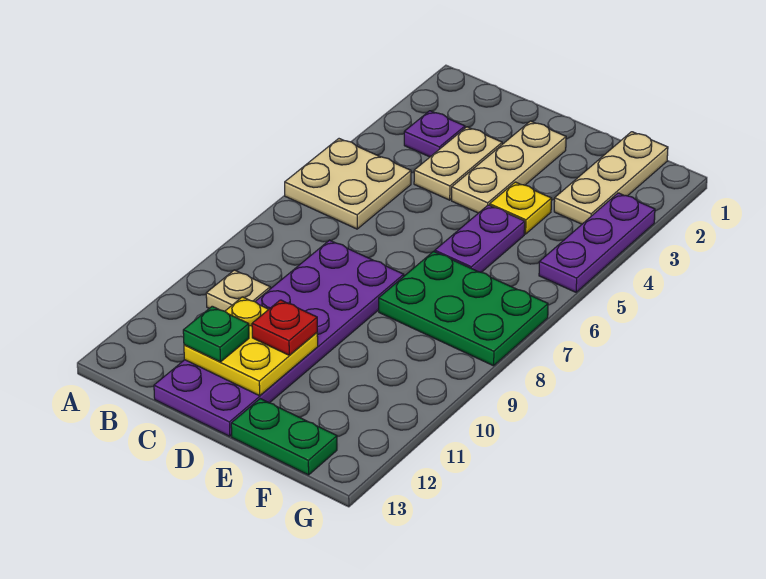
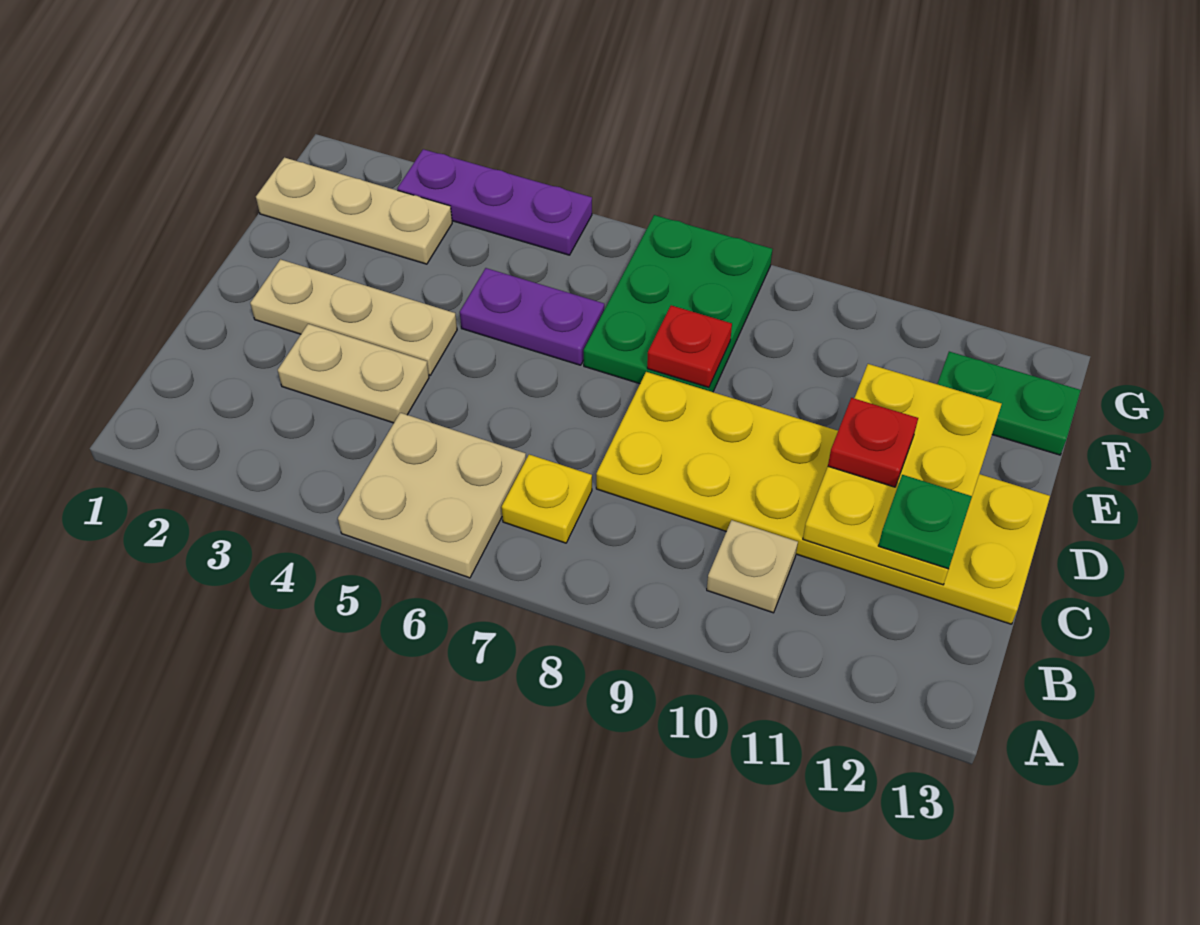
purple 1x1 plate [404,111,465,157] -> none
purple 2x6 plate [154,240,404,436] -> yellow 2x6 plate [596,372,1050,624]
yellow 2x2 plate [184,297,318,396] -> yellow 2x3 plate [803,364,1002,585]
yellow 1x1 plate [490,182,551,234] -> yellow 1x1 plate moved to [502,455,592,543]
none -> red 1x1 plate [647,305,732,388]
green 1x2 plate [231,399,337,475] -> green 1x2 plate turned to [938,352,1081,455]

